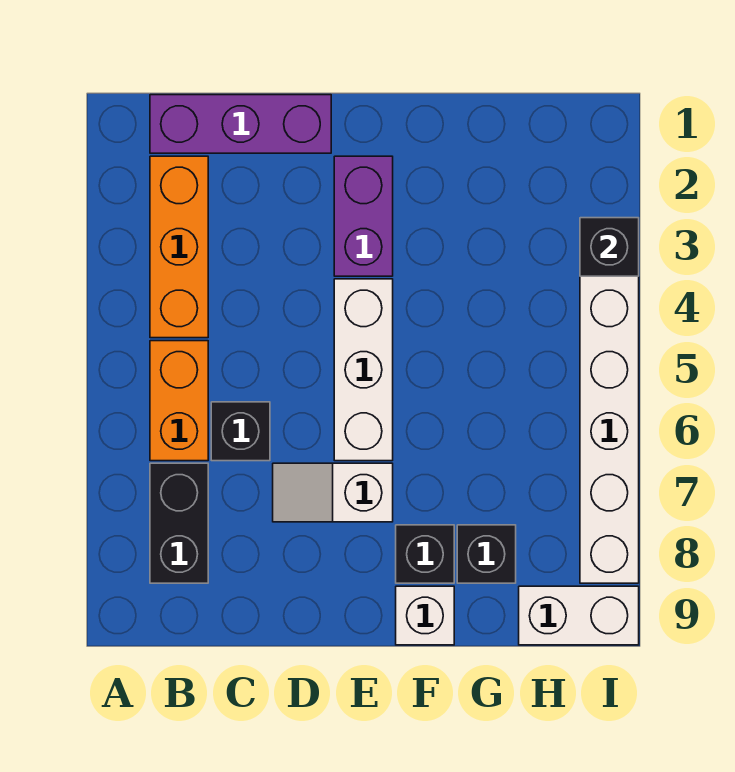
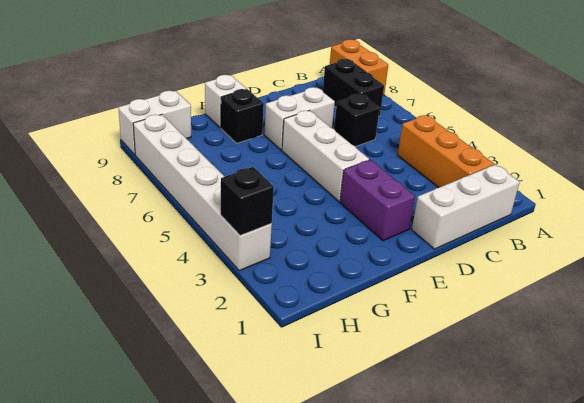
purple 1x3 brick [150,95,331,153] -> white 1x3 brick [412,165,520,249]
orange 1x2 brick [150,341,208,461] -> orange 1x2 brick moved to [330,39,388,95]
white 1x2 slope [273,463,393,522] -> white 1x2 brick [264,87,335,150]
black 1x1 brick [457,525,516,583] -> none

